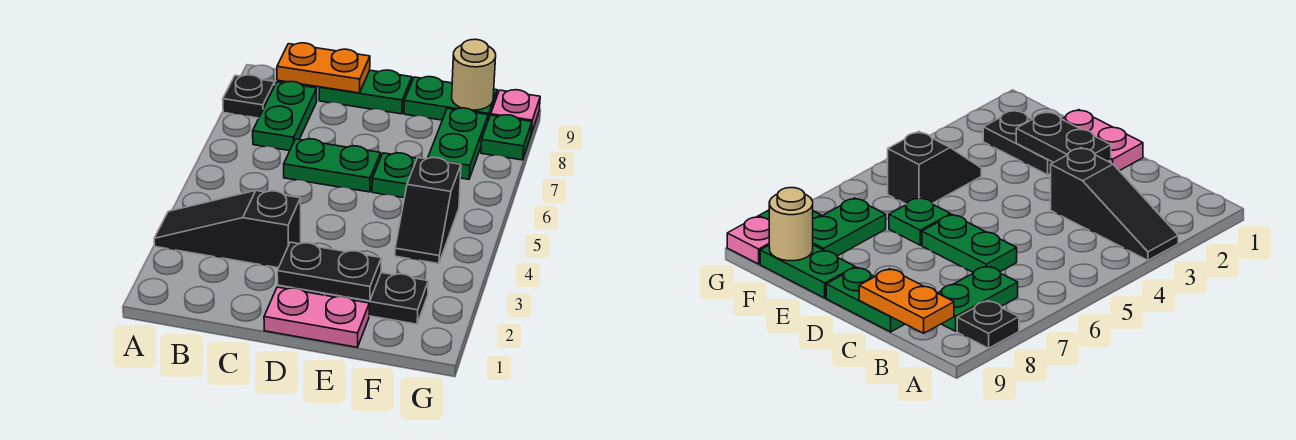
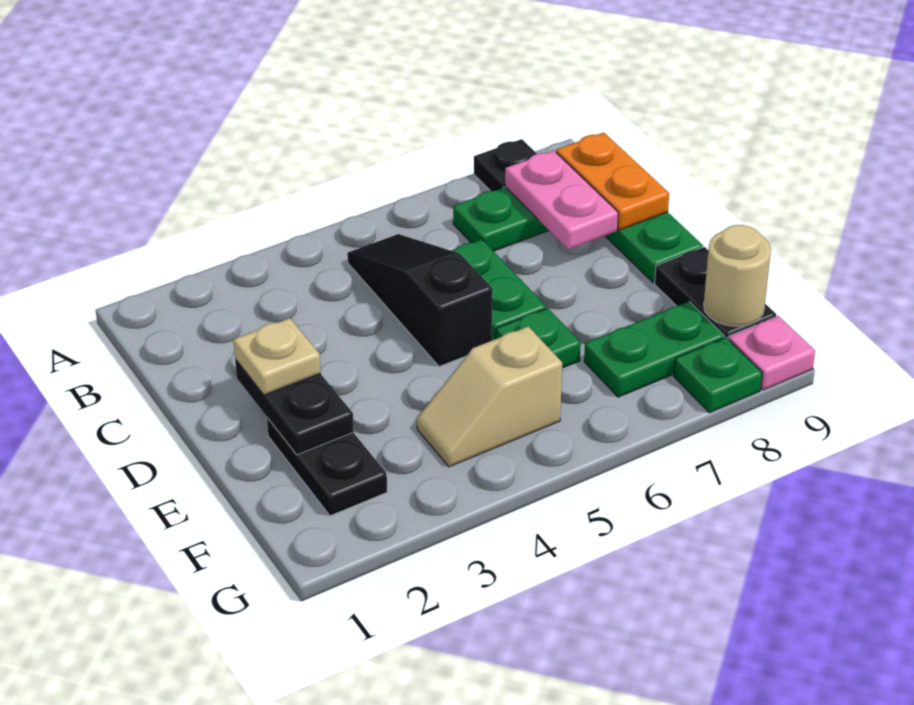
black 1x3 slope [154,191,301,268] -> black 1x3 slope moved to [347,234,492,367]
pink 1x2 plate [264,287,369,347] -> pink 1x2 plate moved to [505,150,618,250]
none -> tan 1x1 plate [234,318,321,395]
green 1x2 plate [404,77,497,120] -> black 1x2 plate [655,247,776,339]
black 1x2 slope [395,158,461,264] -> tan 1x2 slope [417,326,562,467]

